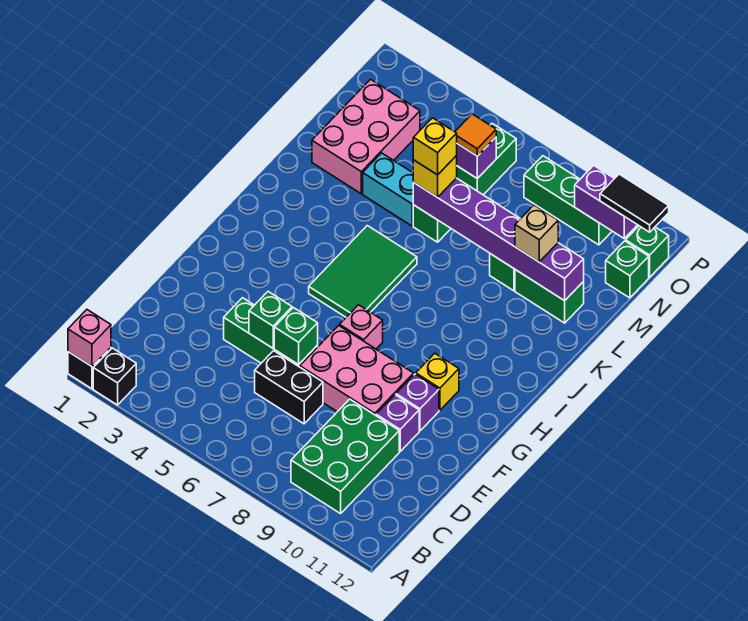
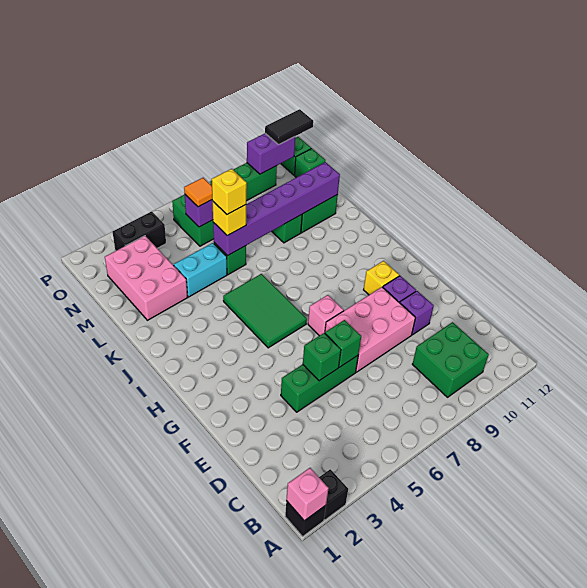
green 2x3 brick [291,399,399,514] -> green 2x2 brick [412,322,489,397]
black 1x2 brick [255,351,323,424] -> black 1x2 brick moved to [112,211,166,251]
tan 1x1 brick [515,205,558,262] -> none

